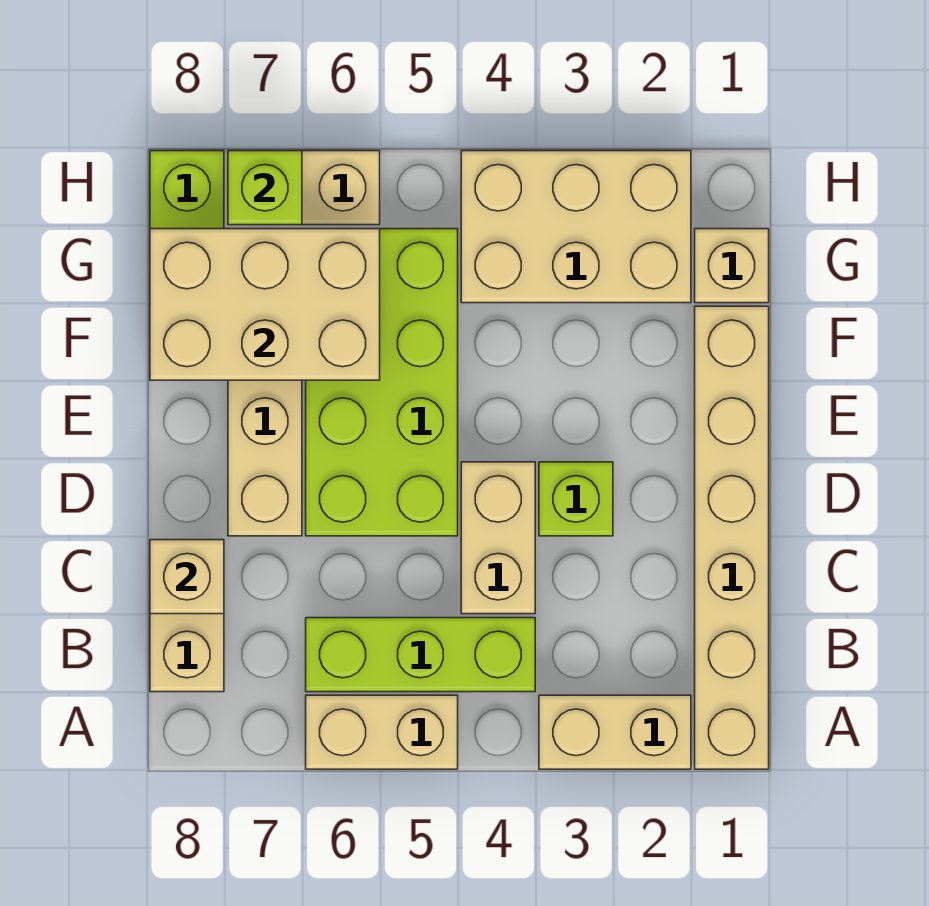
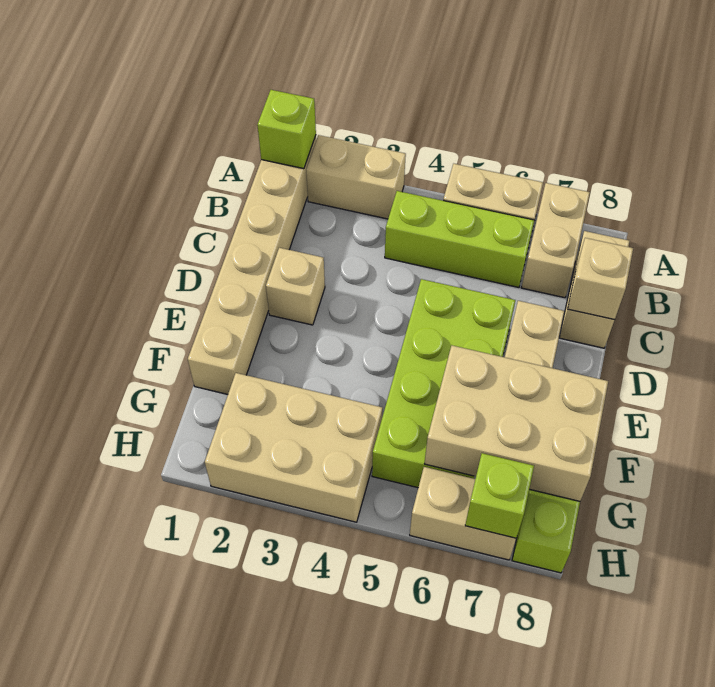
tan 1x2 brick [461,462,535,614] -> tan 1x2 brick moved to [521,183,590,298]
lime 1x1 brick [539,462,613,536] -> lime 1x1 brick moved to [257,90,316,169]
tan 1x1 brick [695,229,769,303] -> tan 1x1 brick moved to [266,248,325,325]

